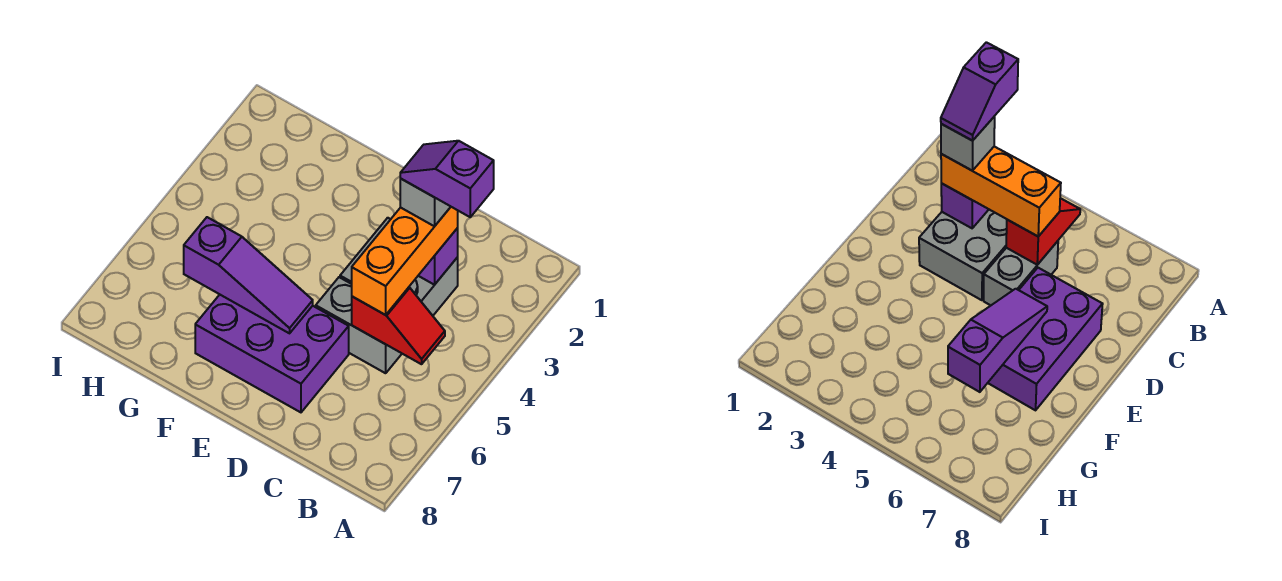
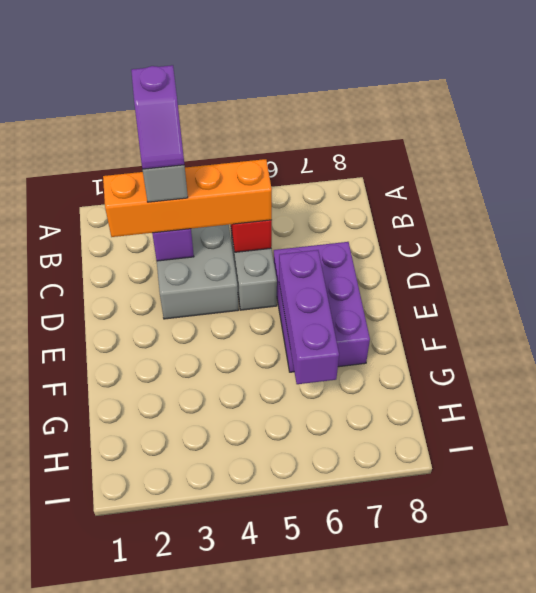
orange 1x3 brick [352,207,458,315] -> orange 1x4 brick [103,159,272,237]
purple 1x3 slope [184,217,313,333] -> purple 1x3 brick [279,250,339,384]

